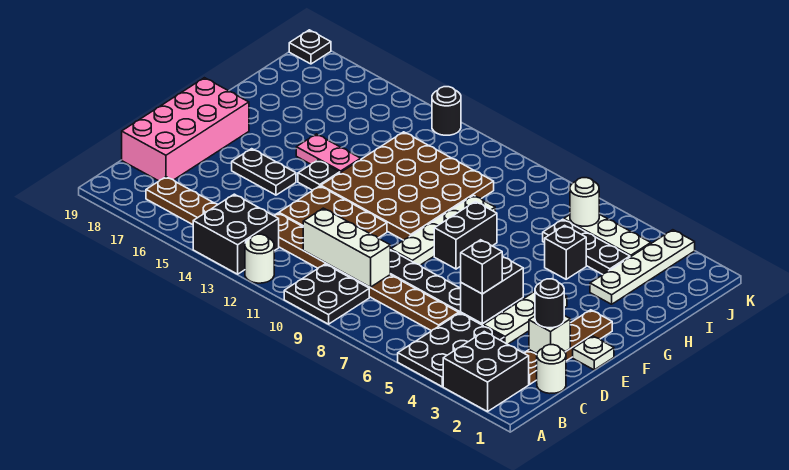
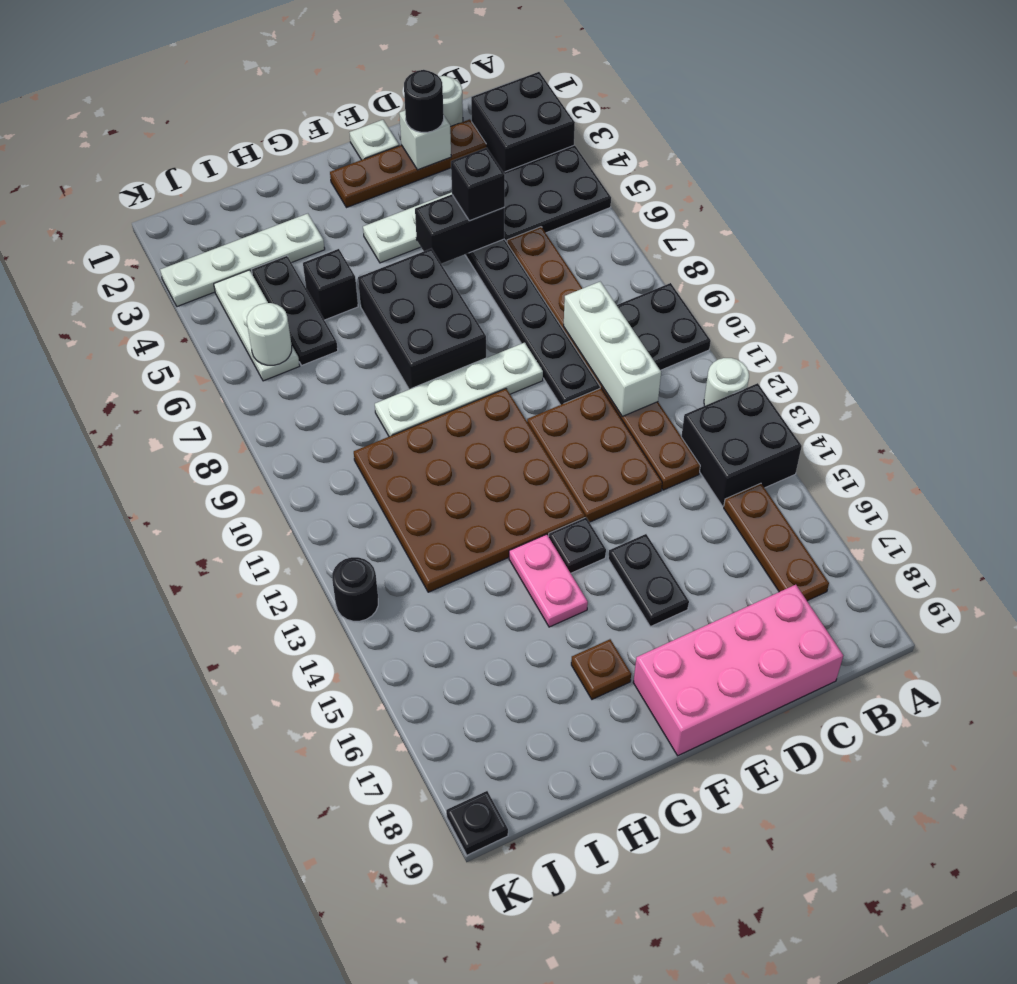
black 1x2 brick [434,202,497,269] -> black 2x3 brick [358,249,486,389]
none -> brown 1x1 plate [571,639,631,699]

